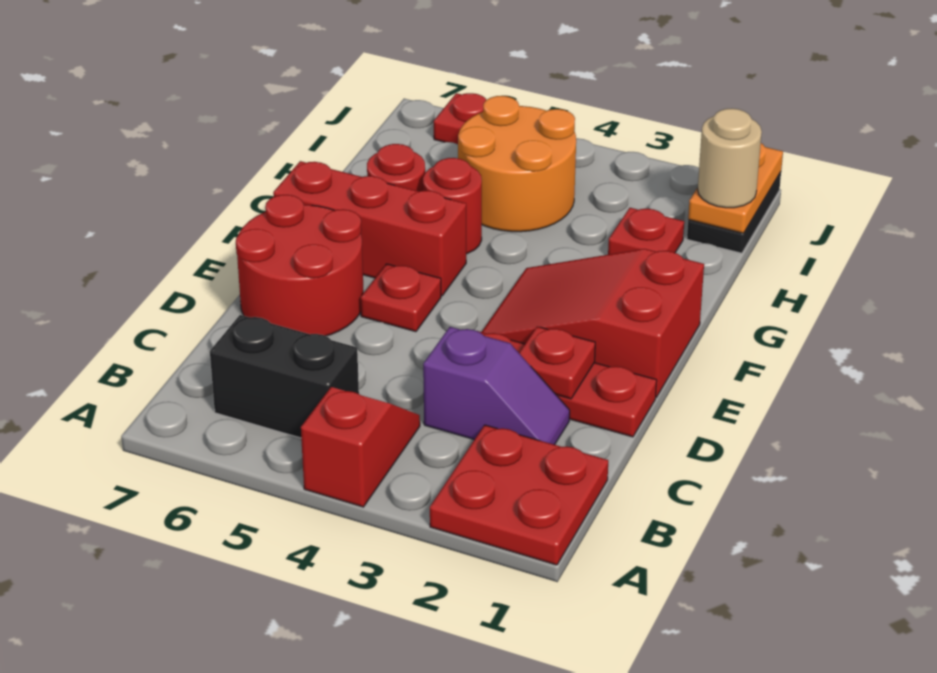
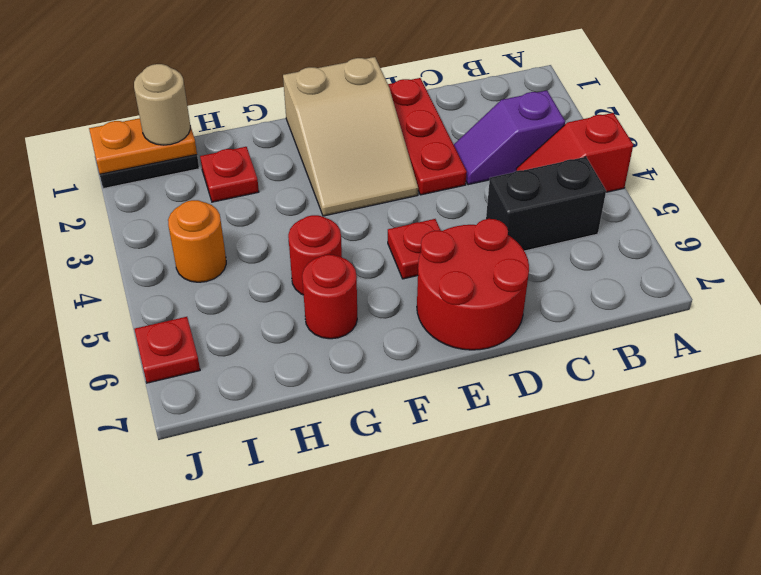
red 2x2 plate [430,425,608,565] -> none
black 1x2 brick [210,315,359,438] -> black 1x2 brick turned to [486,157,606,251]
purple 1x2 slope [423,327,570,445] -> purple 1x2 slope turned to [454,91,565,185]
red 1x1 plate [519,327,595,399] -> none
red 2x3 slope [482,249,704,397] -> tan 2x3 slope [283,57,418,216]
red 1x3 brick [273,161,466,296] -> none
orange 2x2 round brick [458,96,576,232] -> orange 1x1 round brick [168,200,226,282]

